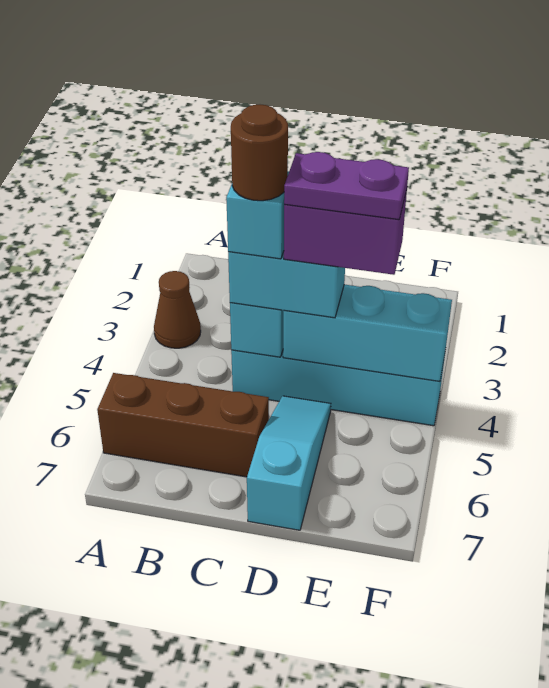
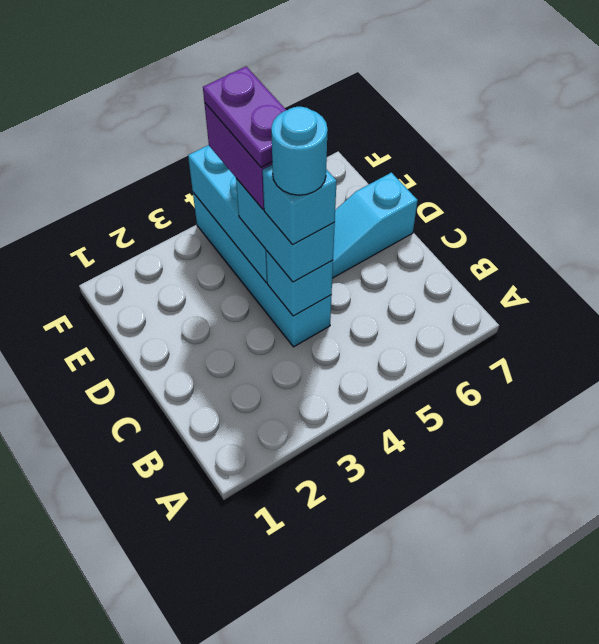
brown 1x1 cone [154,271,201,348] -> none
brown 1x3 brick [97,373,269,477] -> none
brown 1x1 round brick [231,105,288,201] -> cyan 1x1 round brick [271,107,328,195]

